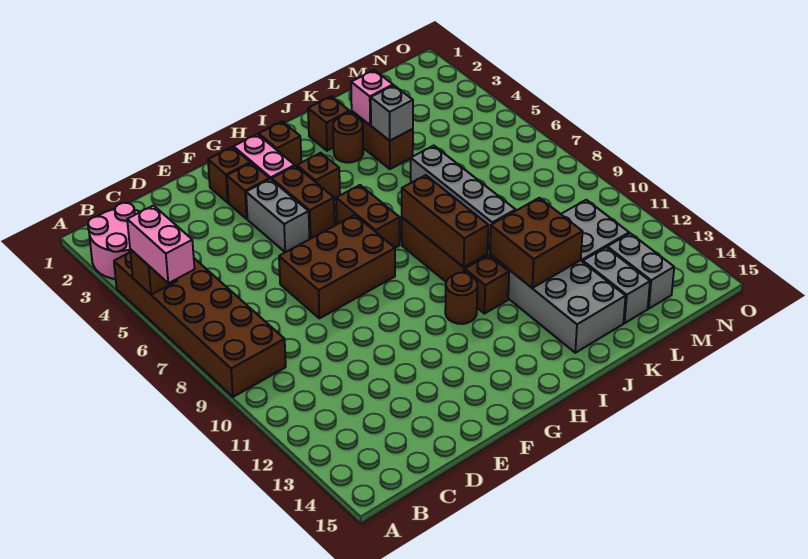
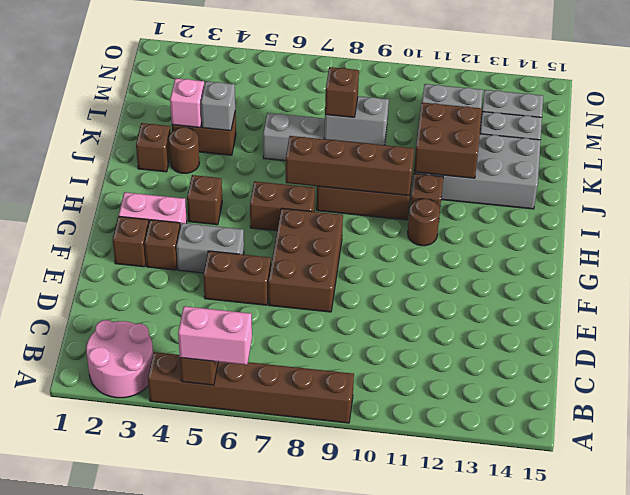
brown 2x6 brick [114,252,286,397] -> brown 1x6 brick [148,352,354,423]
brown 1x2 brick [272,166,335,239] -> brown 1x2 brick moved to [203,251,271,305]
brown 1x1 brick [259,121,301,166] -> brown 1x1 brick moved to [325,67,359,117]
brown 1x3 brick [402,175,488,267] -> brown 1x4 brick [286,136,414,196]
none -> grey 1x2 brick [324,96,389,145]

